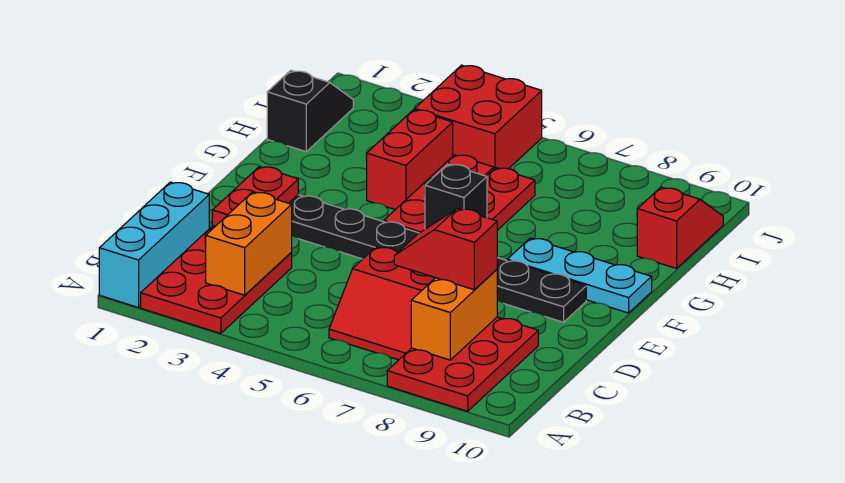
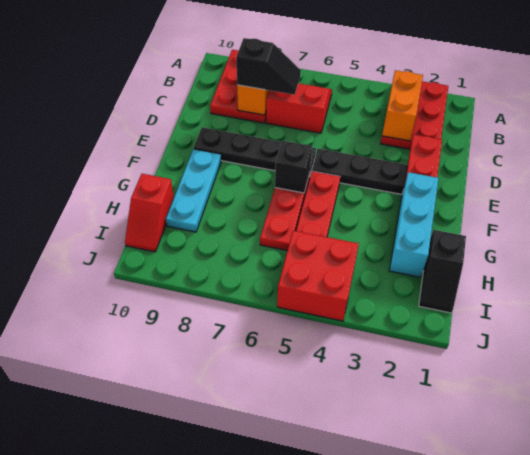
cyan 1x3 brick [99,182,209,308] -> cyan 1x3 brick moved to [389,172,439,277]
red 1x2 slope [394,209,497,290] -> black 1x2 slope [236,38,301,95]
cyan 1x3 plate [507,238,652,313] -> cyan 1x3 plate turned to [166,149,221,232]
red 1x2 brick [366,110,453,210] -> none

